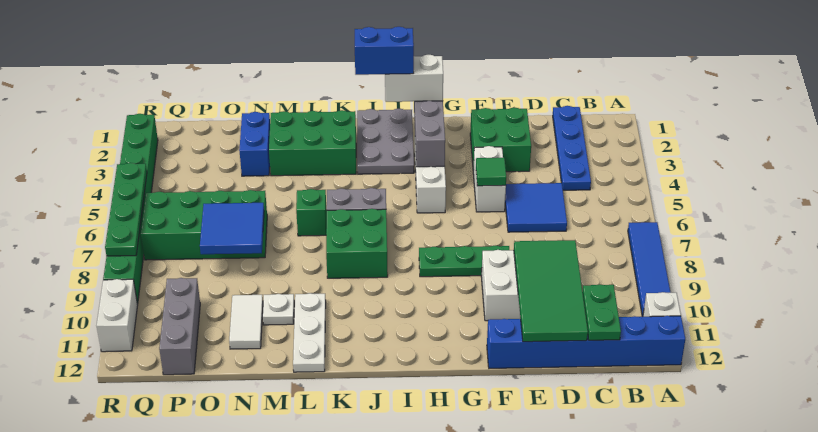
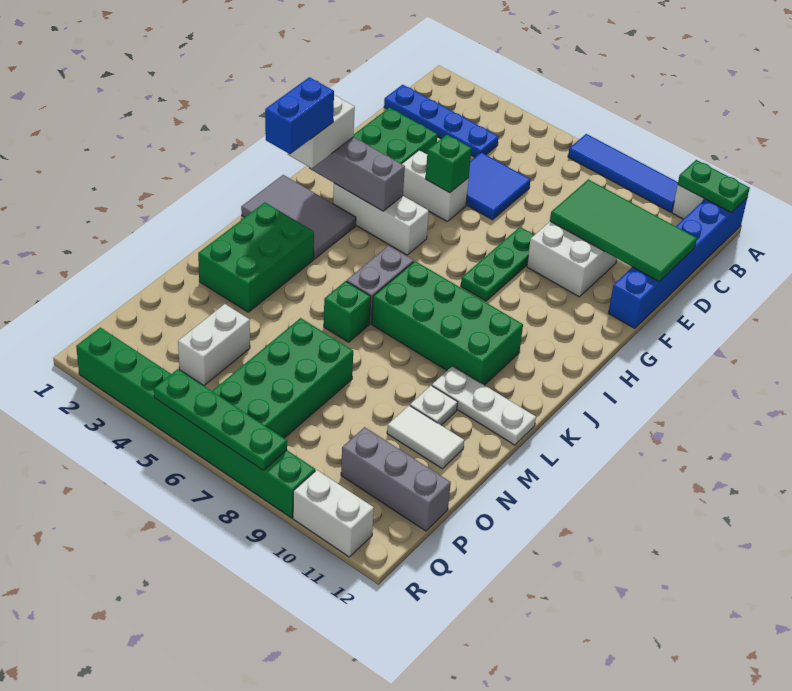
green 1x2 plate [582,284,621,340] -> green 1x2 plate moved to [678,160,750,213]
green 1x1 tile [476,158,506,186] -> green 1x1 brick [426,135,472,193]
grey 2x3 plate [357,109,414,174] -> grey 2x3 tile [241,175,356,259]
green 2x2 brick [326,209,388,278] -> green 2x4 brick [372,261,523,385]
blue 1x2 brick [239,112,270,176] -> none
blue 2x2 tile [200,203,264,254] -> none
none -> white 1x2 brick [178,304,250,386]

